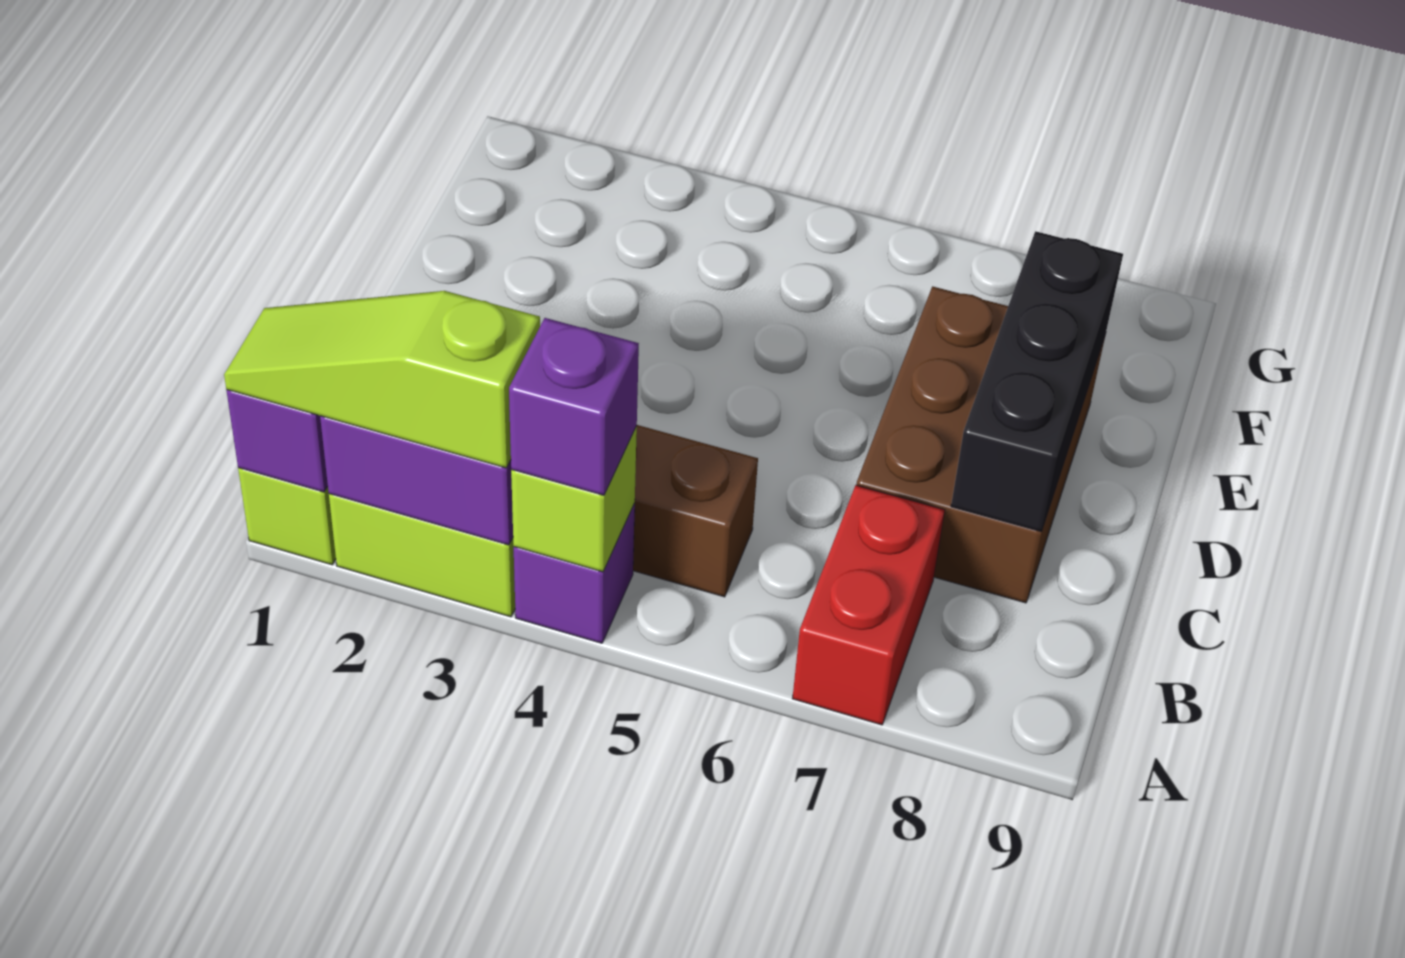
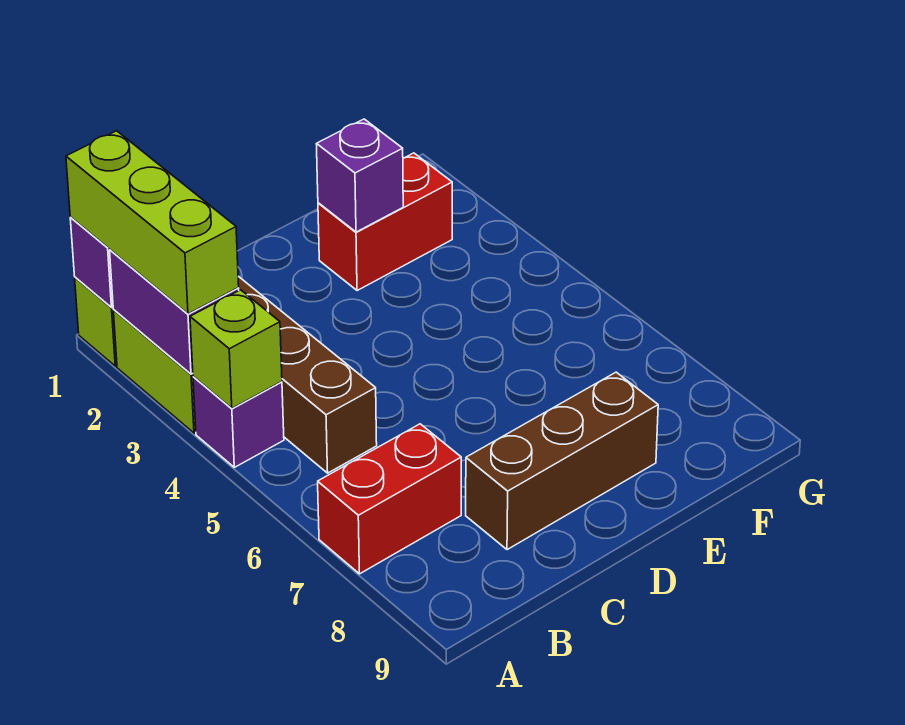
lime 1x3 slope [224,291,540,468] -> lime 1x3 brick [66,131,239,314]
purple 1x1 brick [509,318,639,495] -> purple 1x1 brick moved to [317,119,403,232]
brown 2x3 brick [856,286,1106,603] -> brown 1x3 brick [466,372,658,550]
black 1x3 brick [951,231,1123,531] -> none
none -> red 1x2 brick [318,153,452,291]

